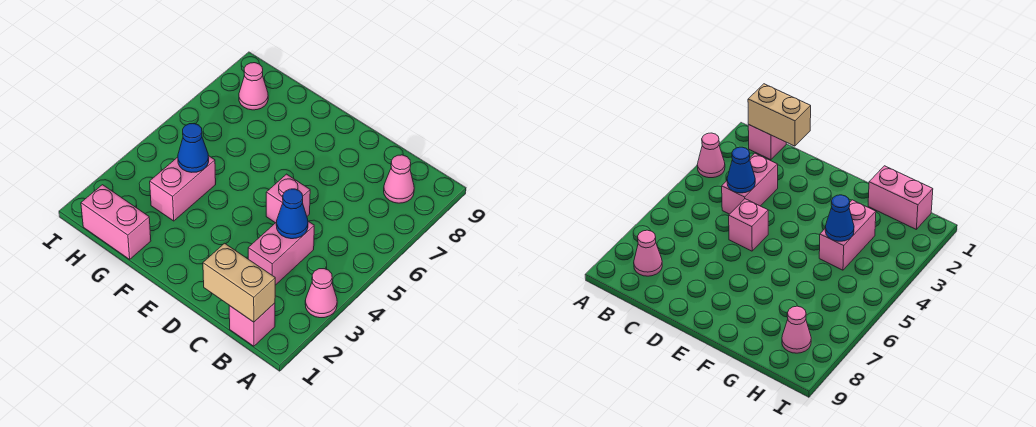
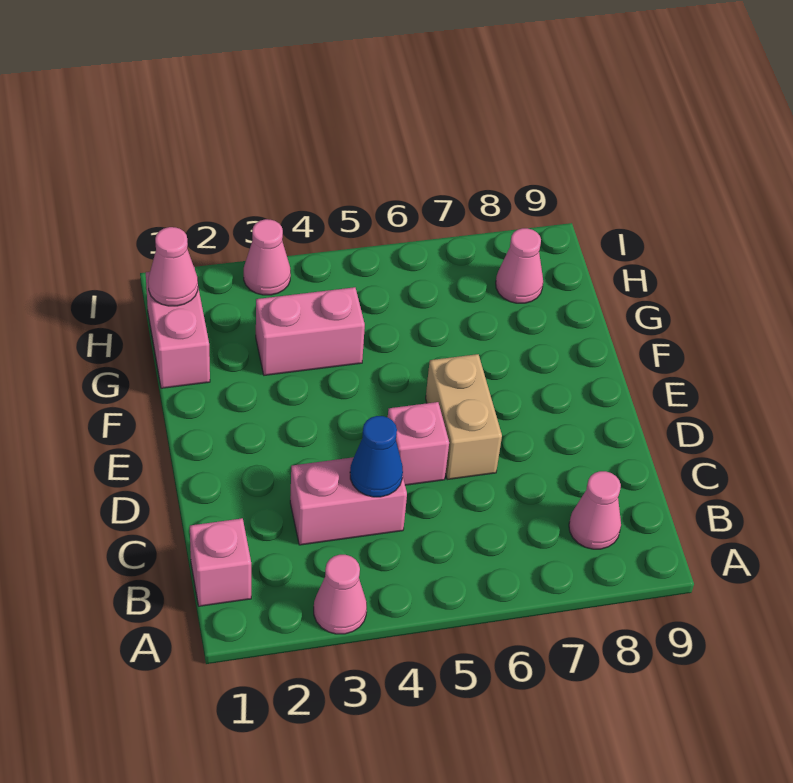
tan 1x2 brick [203,243,275,322] -> tan 1x2 brick moved to [426,354,502,480]
blue 1x1 cone [178,124,209,172] -> none
none -> pink 1x1 cone [148,227,198,306]
none -> pink 1x1 cone [244,219,291,295]

